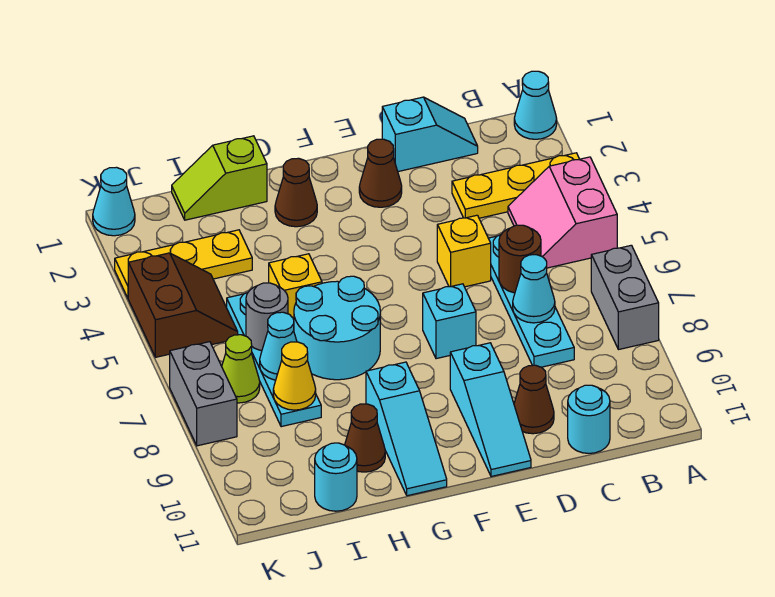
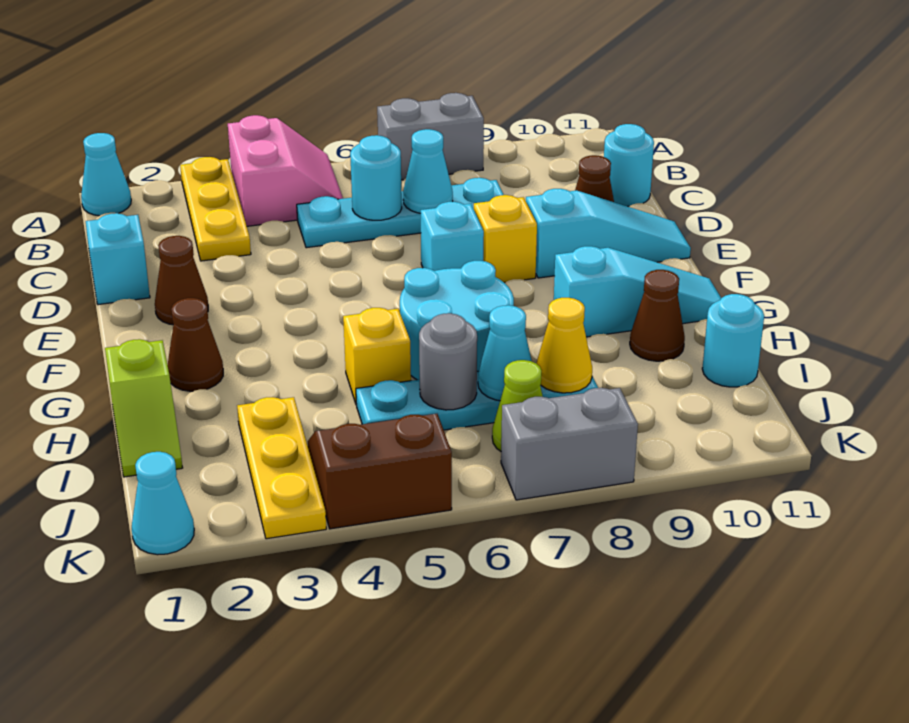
pink 2x2 slope [508,157,617,268] -> pink 2x2 slope turned to [228,115,343,226]
brown 1x1 round brick [499,225,541,293] -> cyan 1x1 round brick [350,135,402,220]
yellow 1x1 brick [437,215,491,287] -> yellow 1x1 brick moved to [474,195,537,283]

